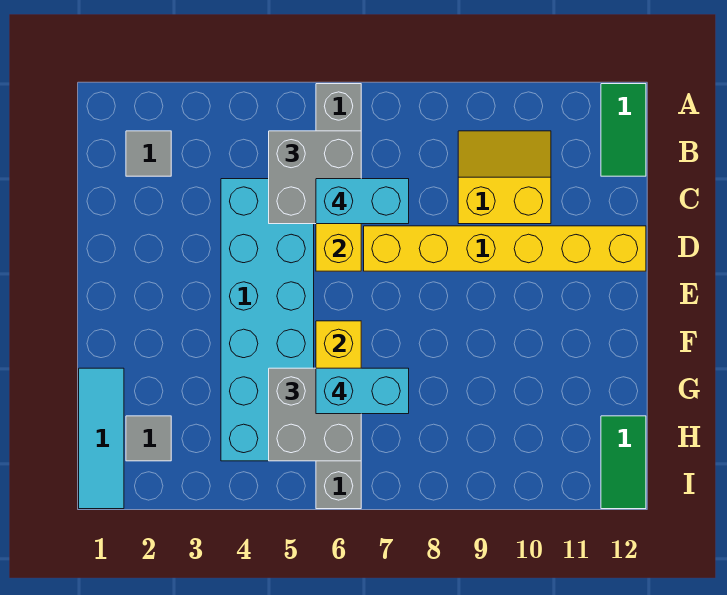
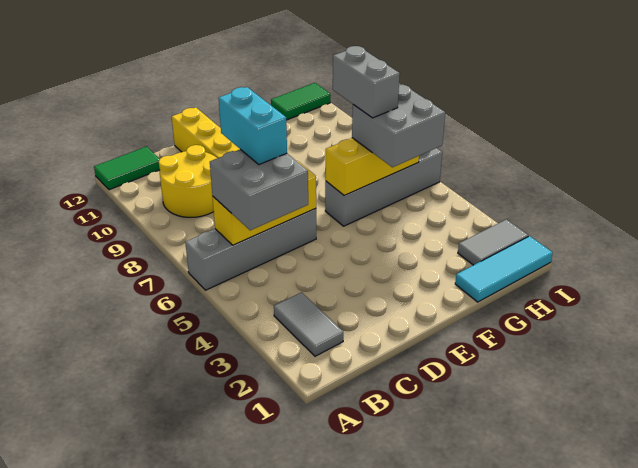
grey 1x1 tile [126,131,171,176] -> grey 1x2 tile [274,292,343,356]
yellow 2x2 slope [458,131,551,224] -> yellow 2x2 round brick [159,145,217,217]
cyan 2x6 brick [221,179,314,461] -> none
cyan 1x2 brick [316,368,409,414] -> grey 1x2 brick [333,46,400,118]
grey 1x1 tile [126,416,171,461] -> grey 1x2 tile [458,219,528,265]

